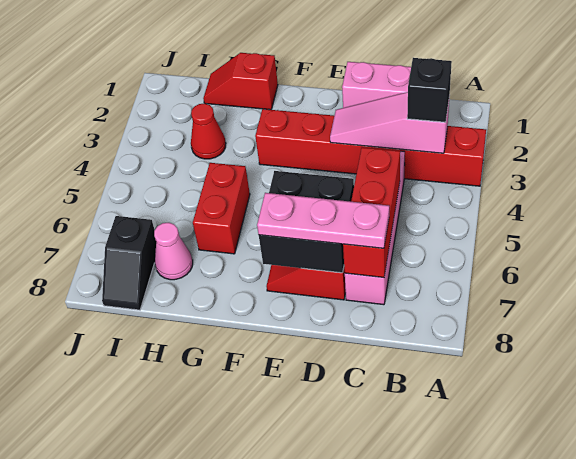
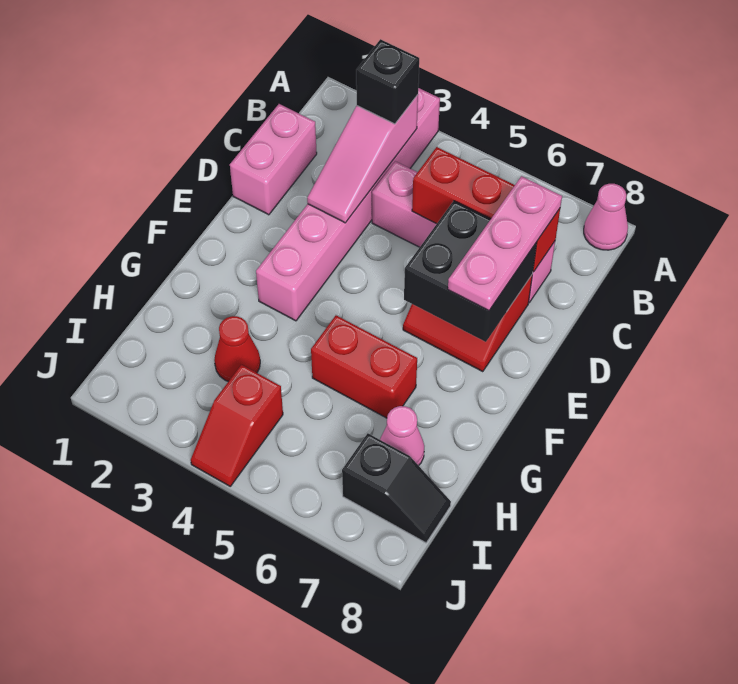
red 1x6 brick [255,109,486,186] -> pink 1x6 brick [256,88,440,321]
none -> pink 1x1 cone [584,184,628,250]
red 1x2 slope [203,53,278,110] -> red 1x2 slope moved to [191,365,283,486]

